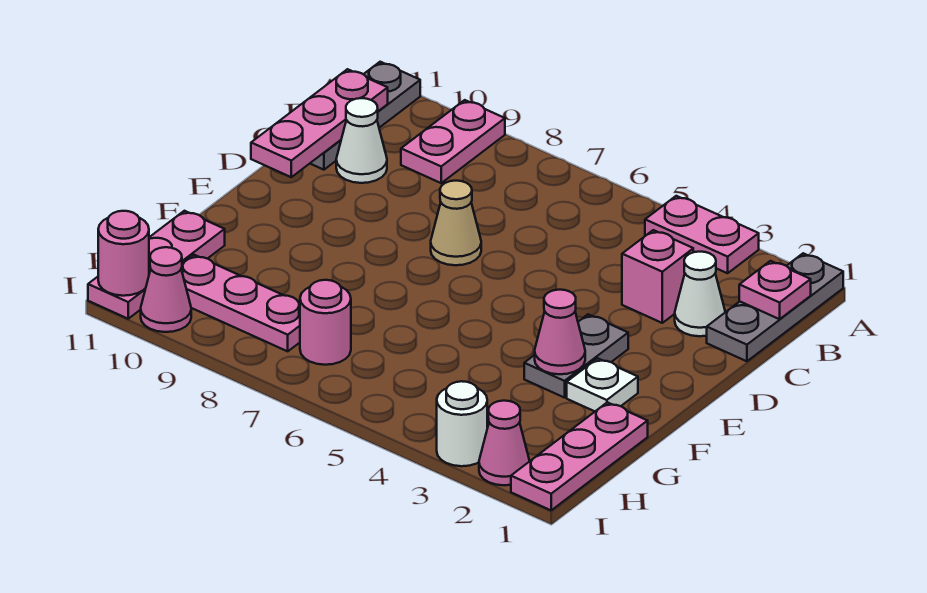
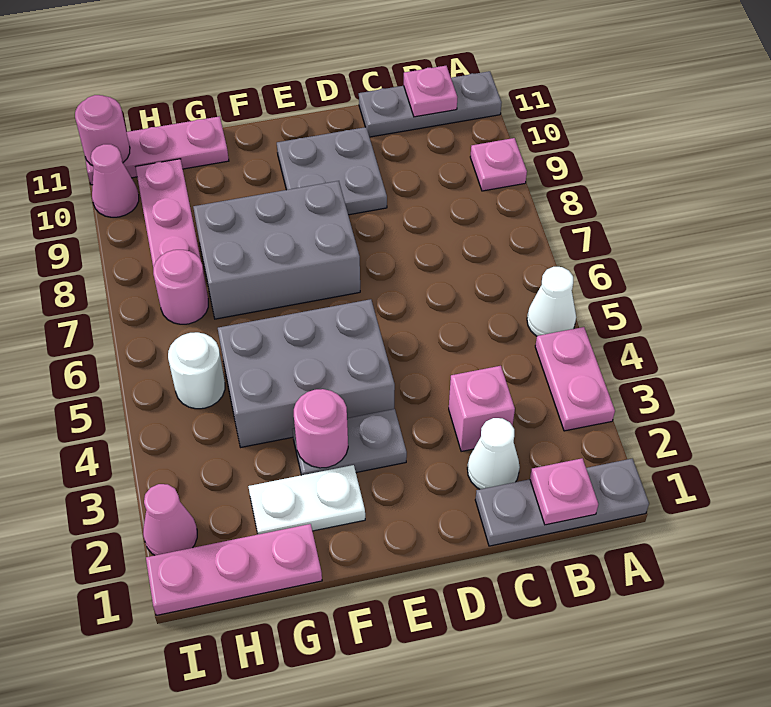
pink 1x2 plate [401,100,505,183] -> pink 1x1 plate [470,138,527,191]
pink 1x3 plate [251,69,388,177] -> pink 1x1 plate [404,66,457,117]
white 1x1 cone [336,98,387,183] -> white 1x1 cone moved to [527,267,576,336]
tan 1x1 cone [431,181,481,265] -> none
none -> grey 2x2 plate [277,127,387,215]
none -> grey 2x3 brick [218,299,395,447]
none -> grey 2x3 brick [193,181,360,319]
white 1x1 plate [567,358,638,411] -> white 1x2 plate [248,465,365,534]
pink 1x1 cone [535,290,585,374] -> pink 1x1 round brick [294,389,348,468]
white 1x1 round brick [437,381,487,466] -> white 1x1 round brick moved to [168,332,225,409]

